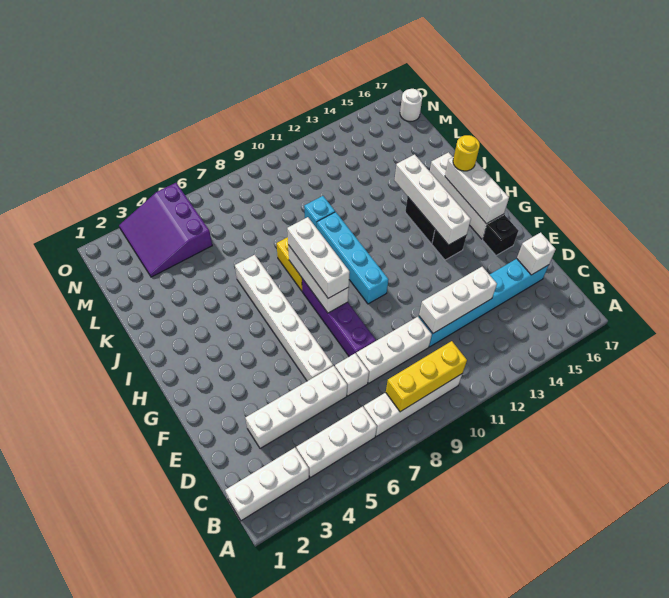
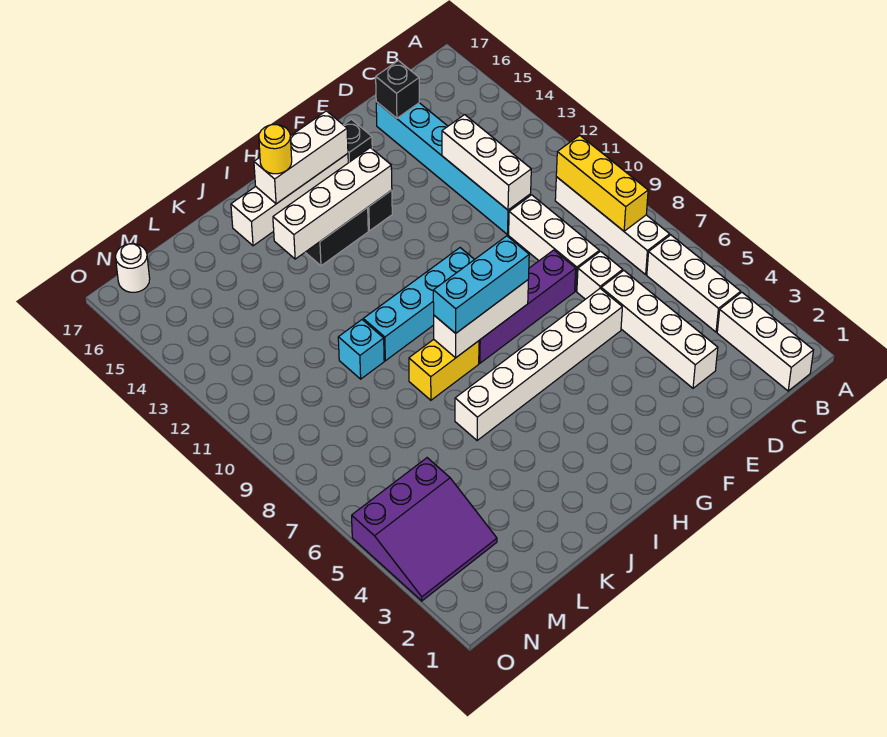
white 1x1 brick [517,233,556,275] -> black 1x1 brick [376,61,419,118]
white 1x3 brick [287,217,350,298] -> cyan 1x3 brick [433,236,529,333]

